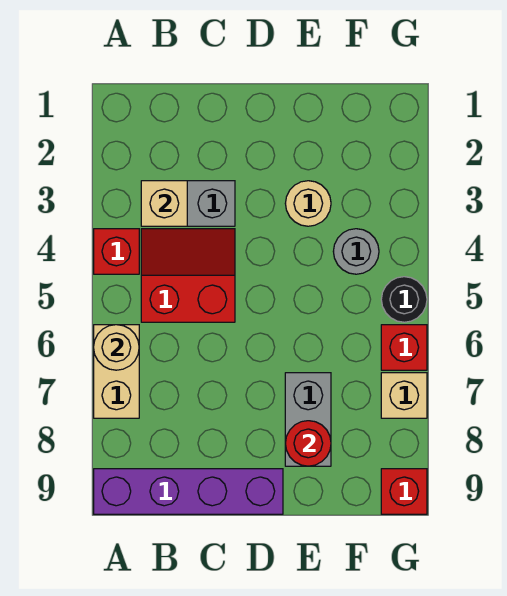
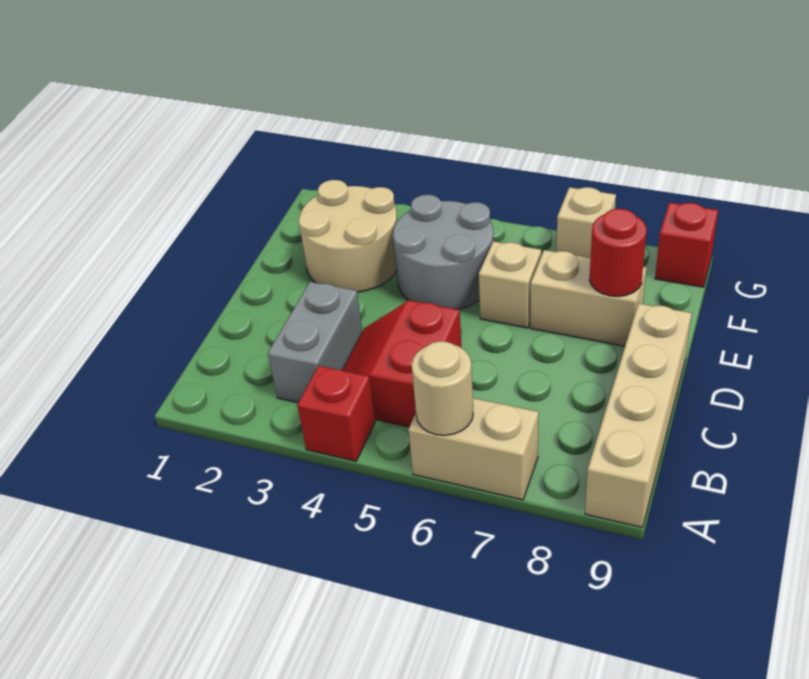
purple 1x4 brick [94,469,283,514] -> tan 1x4 brick [585,303,692,528]
tan 1x1 brick [141,181,187,226] -> tan 1x1 brick moved to [479,241,541,328]
tan 1x1 round brick [285,181,331,226] -> tan 2x2 round brick [299,180,397,292]
grey 1x2 brick [285,373,331,466] -> tan 1x2 brick [530,250,646,346]
grey 1x1 round brick [333,229,379,274] -> grey 2x2 round brick [393,195,493,309]
black 1x1 round brick [381,277,427,322] -> none
red 1x1 brick [381,325,427,370] -> none

